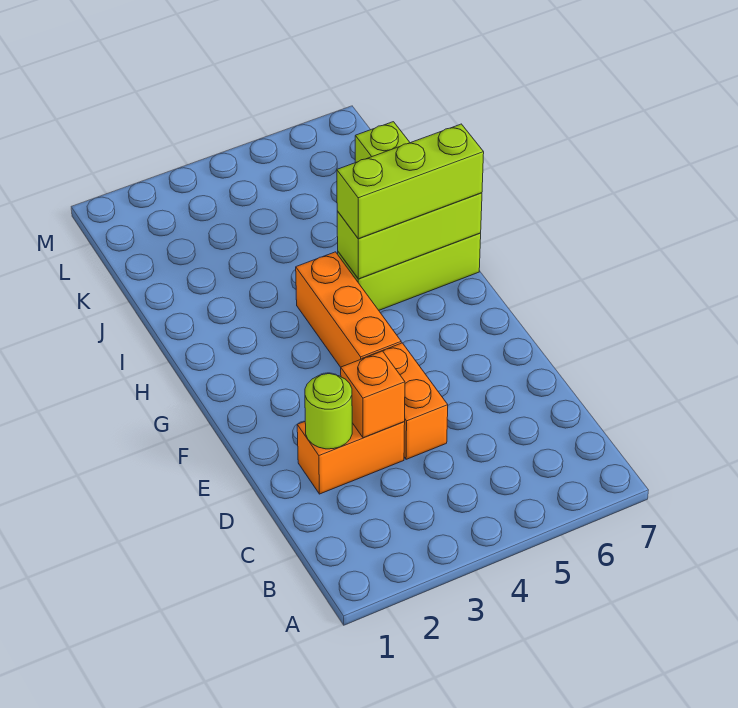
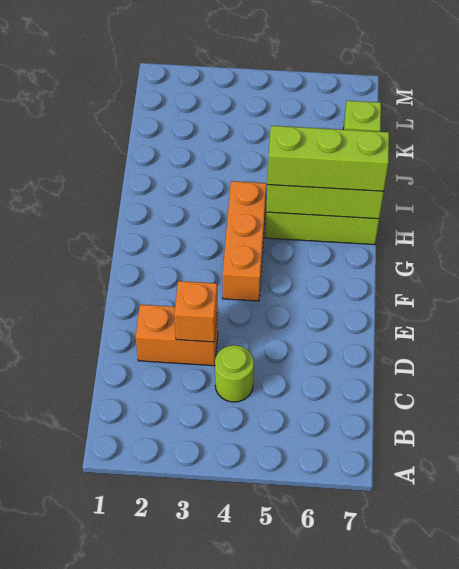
lime 1x1 round brick [305,374,352,449] -> lime 1x1 round brick moved to [215,345,254,402]
orange 1x2 brick [362,343,448,459] -> none

